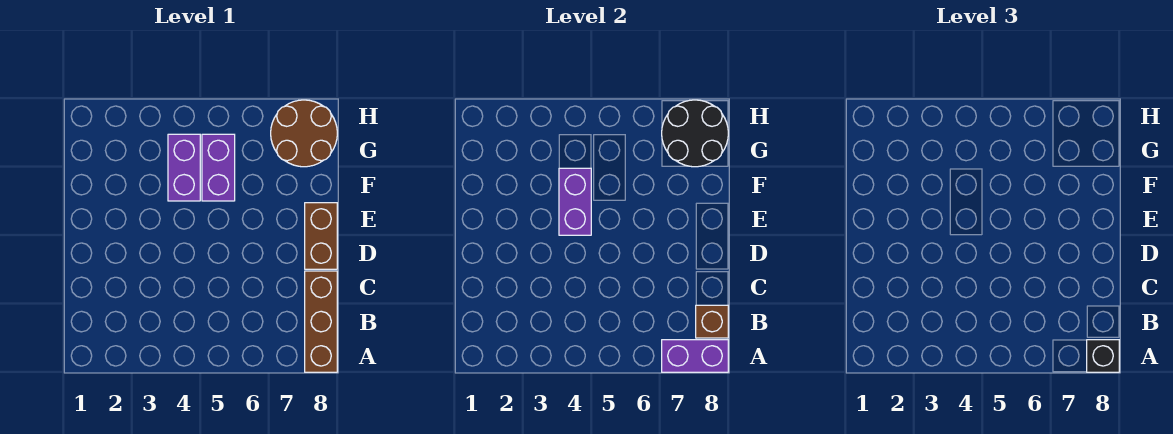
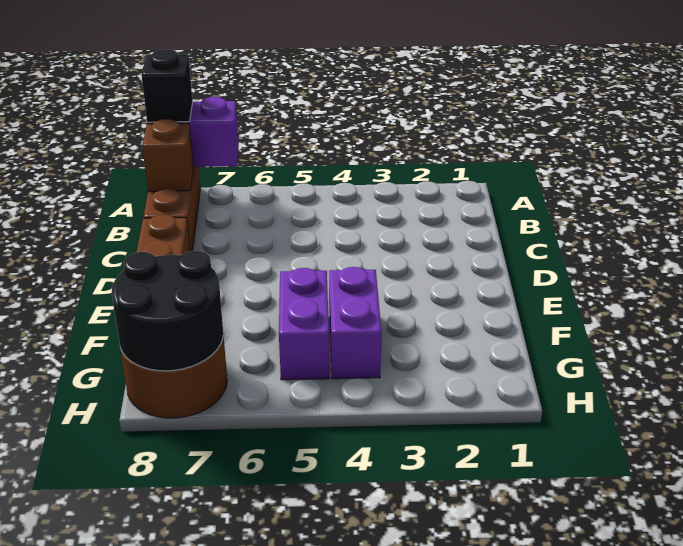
purple 1x2 brick [559,168,591,235] -> none

